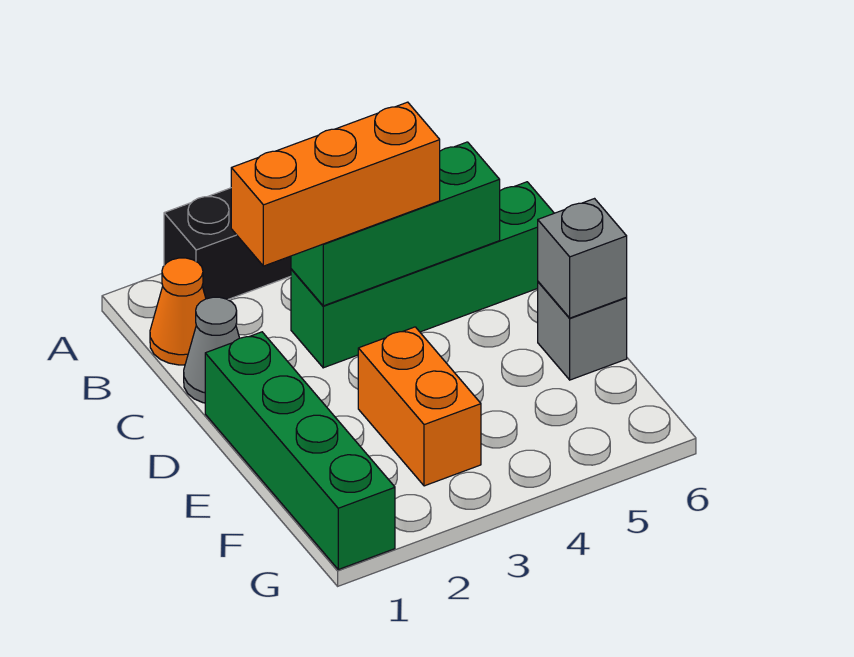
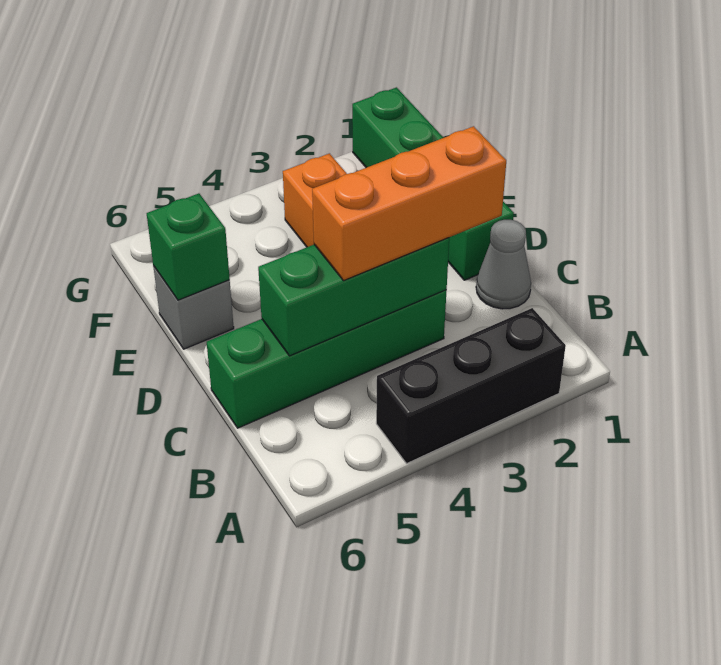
orange 1x1 cone [150,258,206,365] -> none
grey 1x1 brick [538,199,627,318] -> green 1x1 brick [147,193,230,300]

